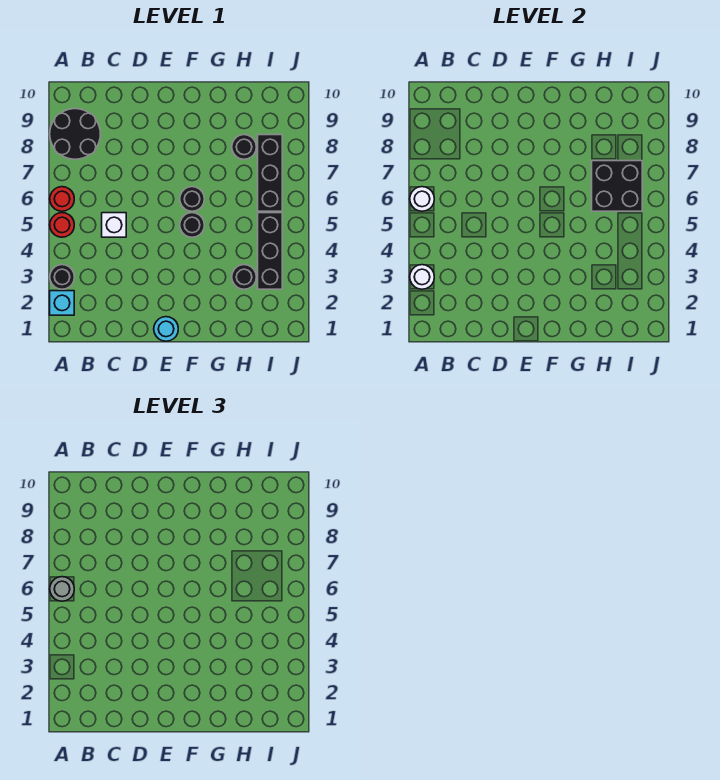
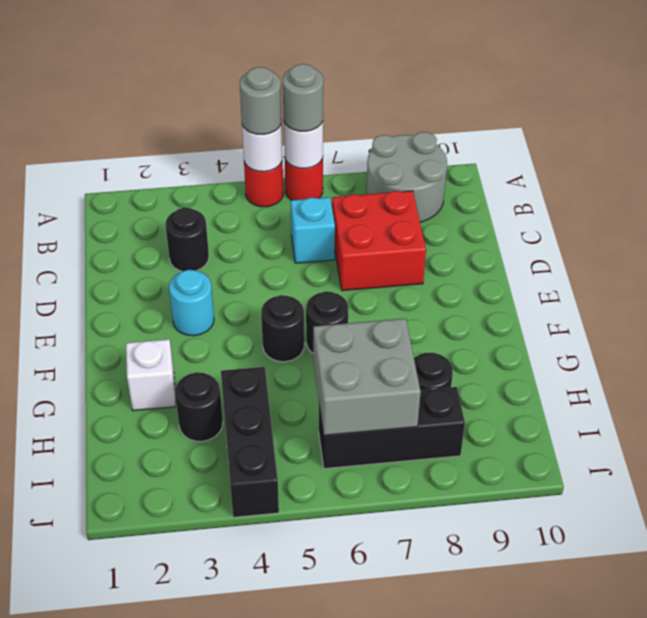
cyan 1x1 brick [50,291,74,315] -> cyan 1x1 brick moved to [291,197,335,263]
black 1x1 round brick [50,265,74,289] -> black 1x1 round brick moved to [165,208,209,271]
white 1x1 round brick [410,265,434,289] -> white 1x1 round brick moved to [242,121,283,172]
none -> grey 1x1 round brick [240,67,282,135]
black 2x2 round brick [50,109,100,159] -> grey 2x2 round brick [366,132,447,222]
white 1x1 brick [102,213,126,237] -> white 1x1 brick moved to [126,339,176,411]
none -> red 2x2 brick [332,191,426,291]
cyan 1x1 round brick [154,317,178,341] -> cyan 1x1 round brick moved to [169,270,214,336]
black 2x2 brick [592,161,642,211] -> grey 2x2 brick [313,318,421,435]
black 1x3 brick [258,213,282,289] -> black 1x3 brick turned to [221,367,279,517]

